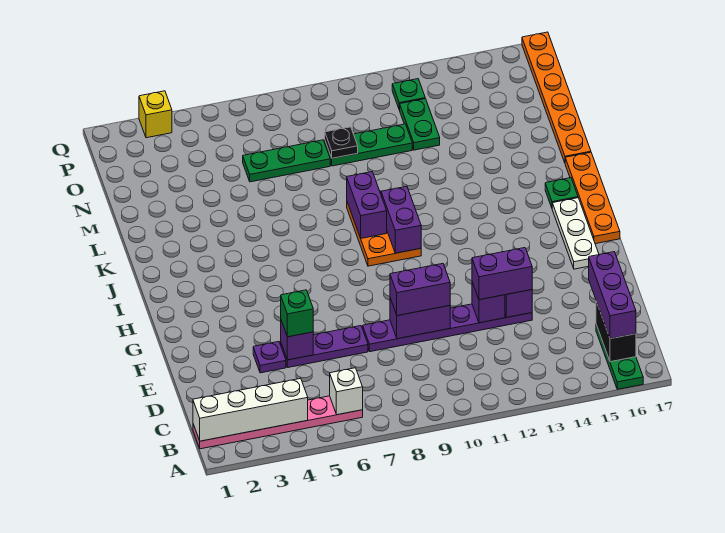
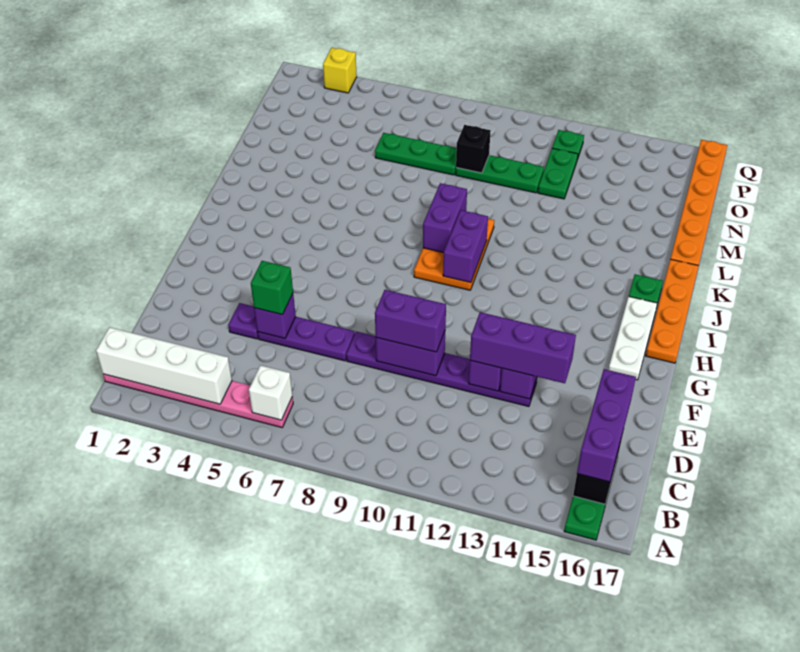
purple 1x2 brick [472,248,532,300] -> purple 1x3 brick [470,312,576,383]
black 1x1 plate [325,127,358,158] -> black 1x1 brick [456,125,491,173]

